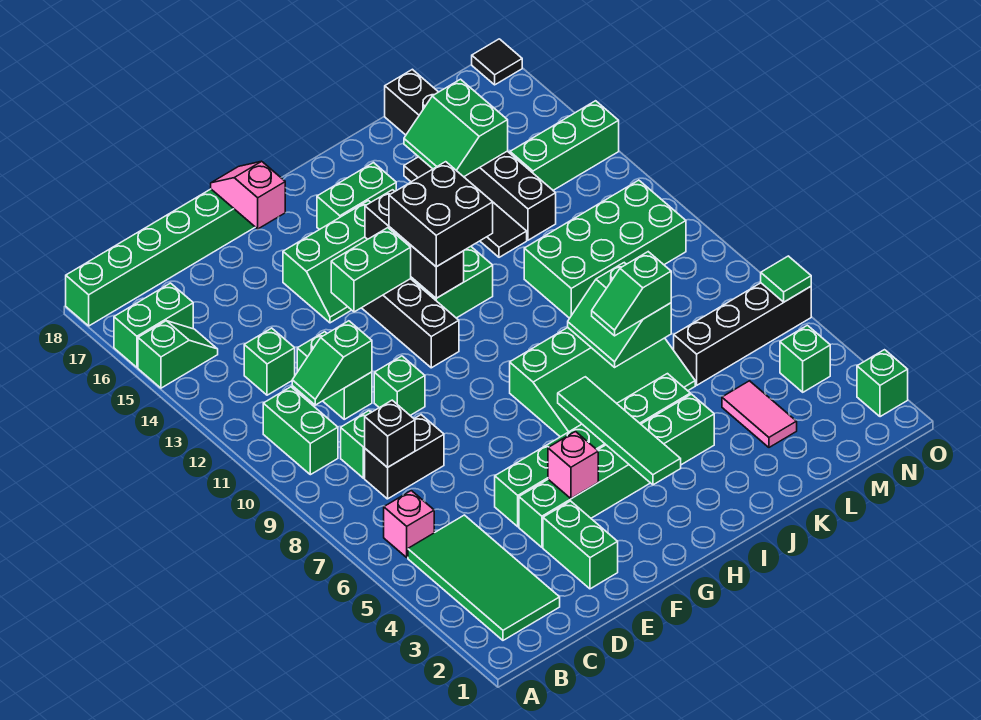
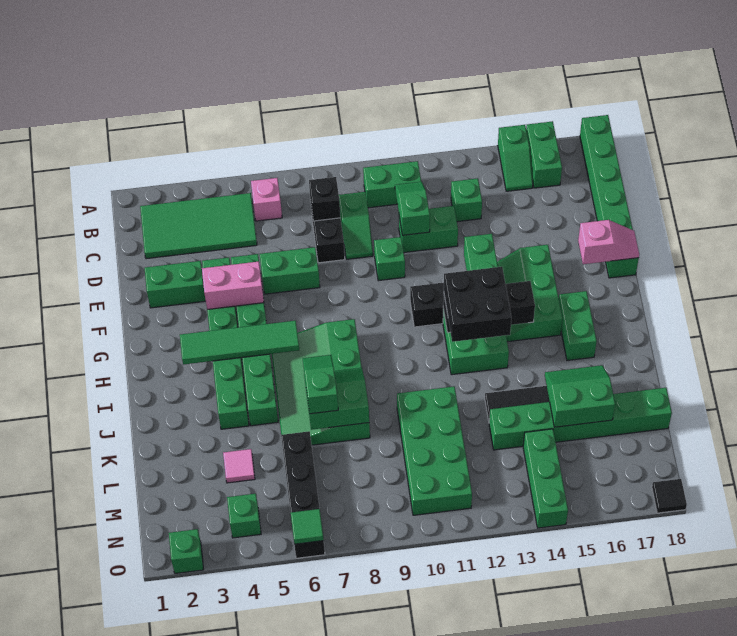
none -> green 1x2 brick [260,247,320,294]
pink 1x1 brick [548,432,598,499] -> pink 1x2 brick [202,262,264,309]
pink 1x2 tile [722,381,797,447] -> pink 1x1 tile [223,449,255,483]
black 1x6 brick [385,69,556,240] -> green 1x6 brick [489,388,672,450]

